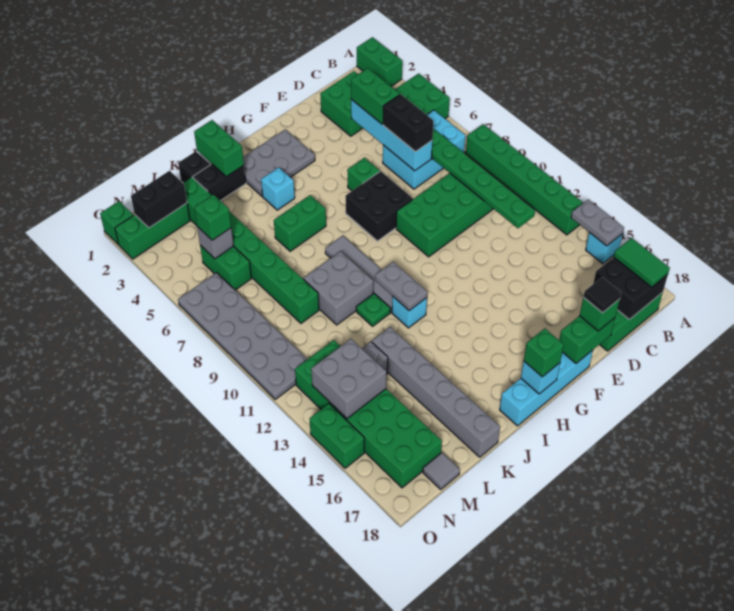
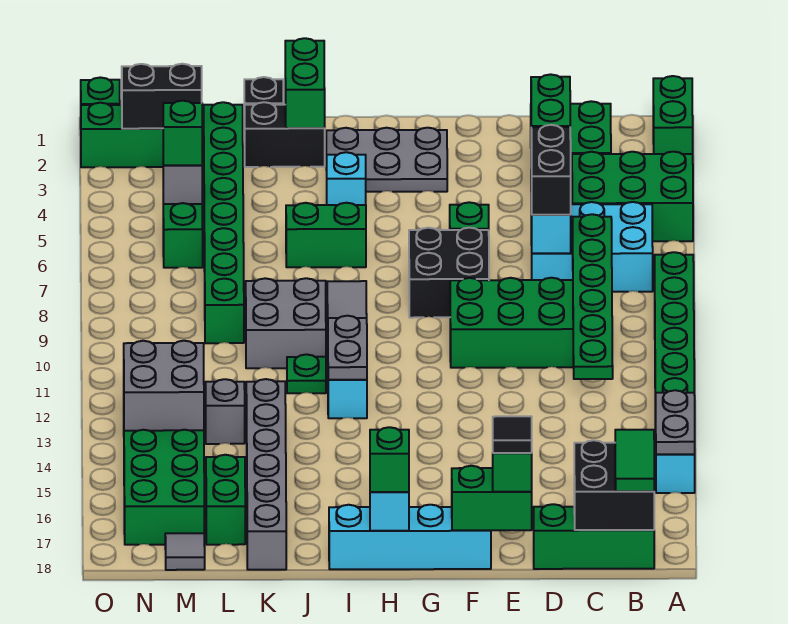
grey 2x6 plate [178,273,307,399] -> none
green 1x2 brick [310,404,364,468] -> green 1x2 brick moved to [206,455,245,545]

